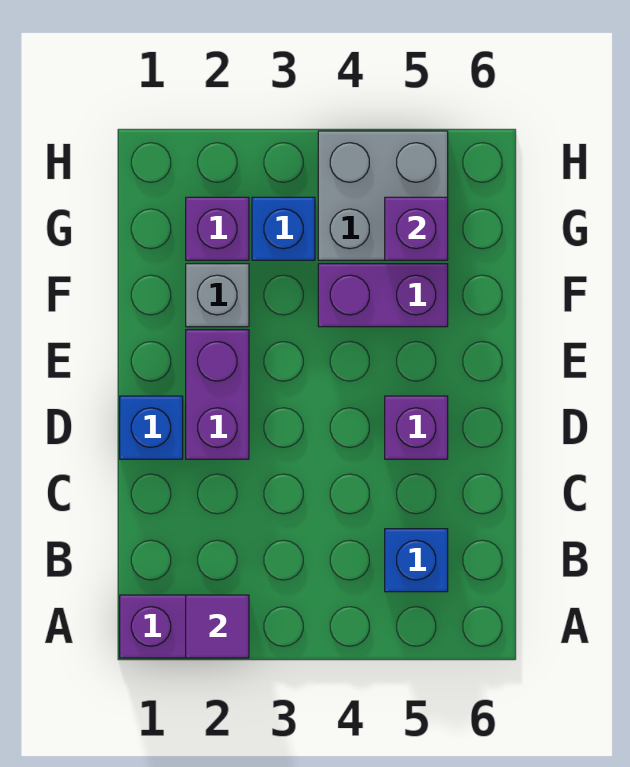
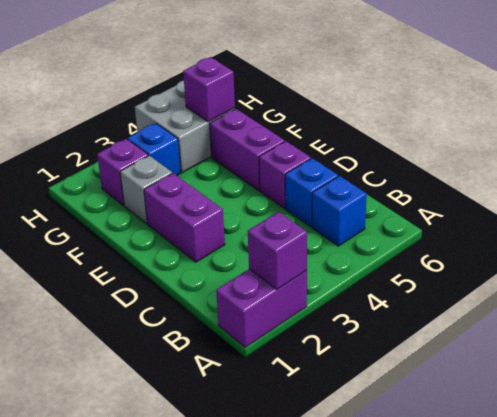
purple 1x1 tile [186,595,249,658] -> purple 1x1 brick [248,212,307,289]
blue 1x1 brick [120,396,183,459] -> blue 1x1 brick moved to [285,158,338,227]
purple 1x2 brick [318,264,448,327] -> purple 1x2 brick turned to [209,109,285,190]

